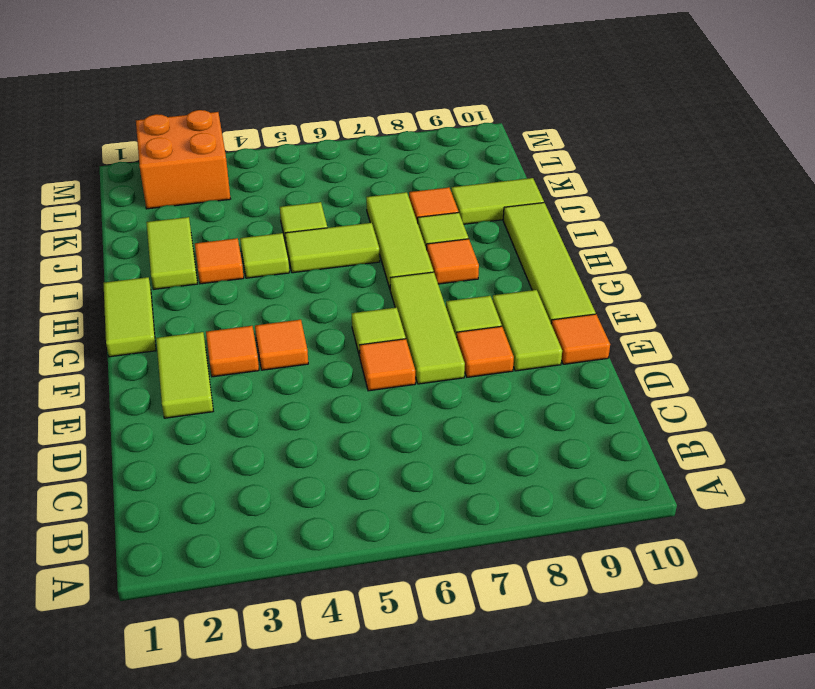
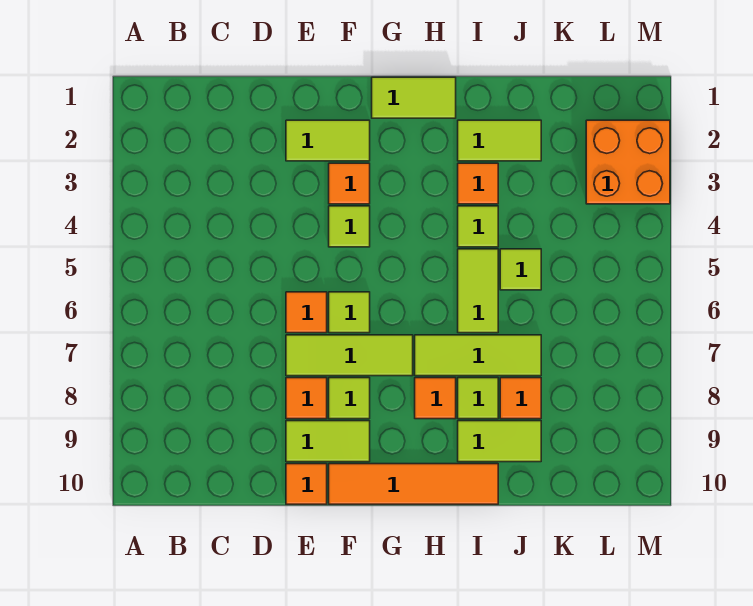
orange 1x1 tile [255,320,308,370] -> lime 1x1 tile [329,206,370,247]
lime 1x4 tile [503,203,596,323] -> orange 1x4 tile [329,464,498,504]
lime 1x2 tile [451,178,544,224] -> lime 1x2 tile turned to [458,421,541,462]

